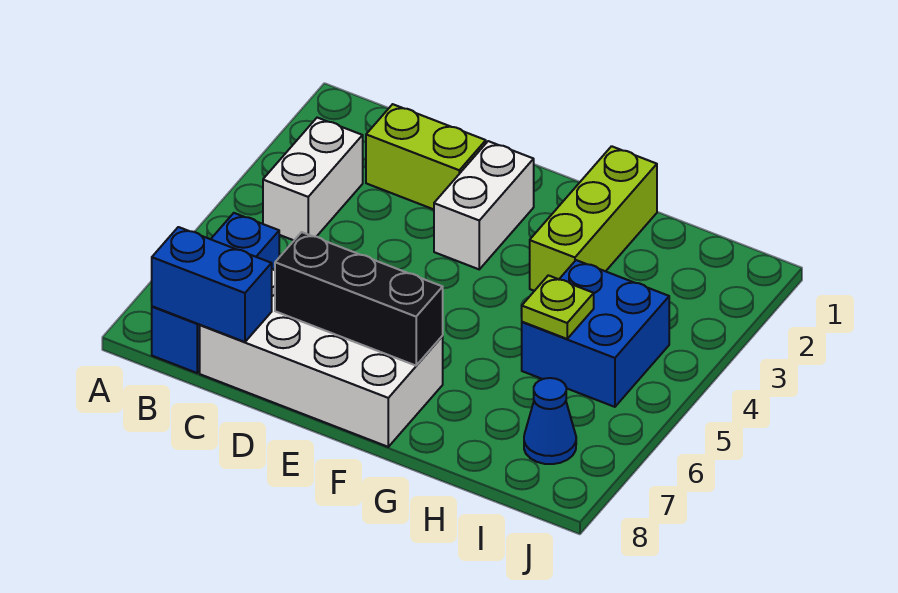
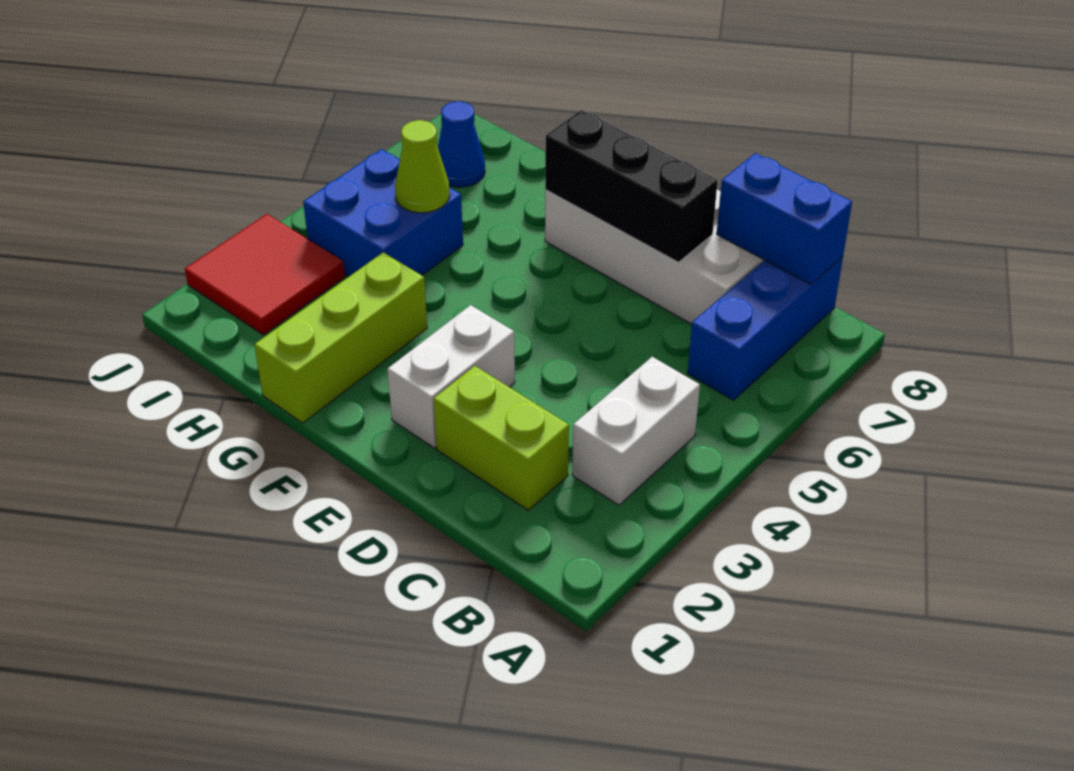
lime 1x1 plate [521,275,594,339] -> lime 1x1 cone [395,120,450,213]
none -> red 2x2 tile [185,214,345,335]

